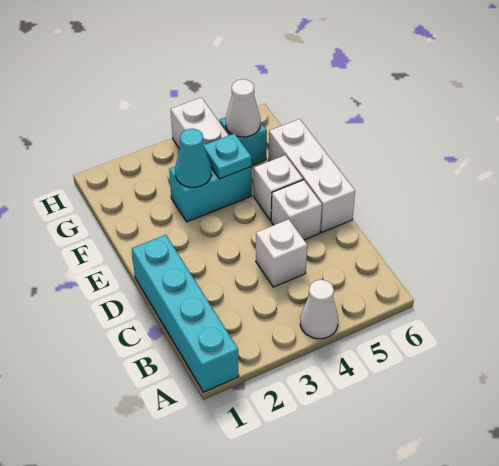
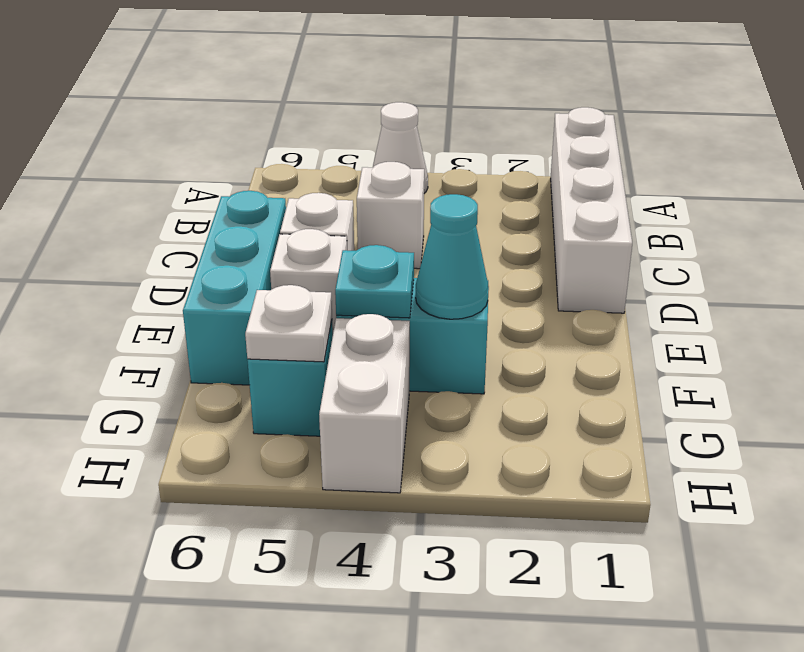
cyan 1x4 brick [132,235,239,392] -> white 1x4 brick [551,107,632,313]
white 1x3 brick [269,119,355,232] -> cyan 1x3 brick [183,191,286,385]
white 1x1 cone [226,79,260,137] -> white 1x1 plate [245,285,332,362]

